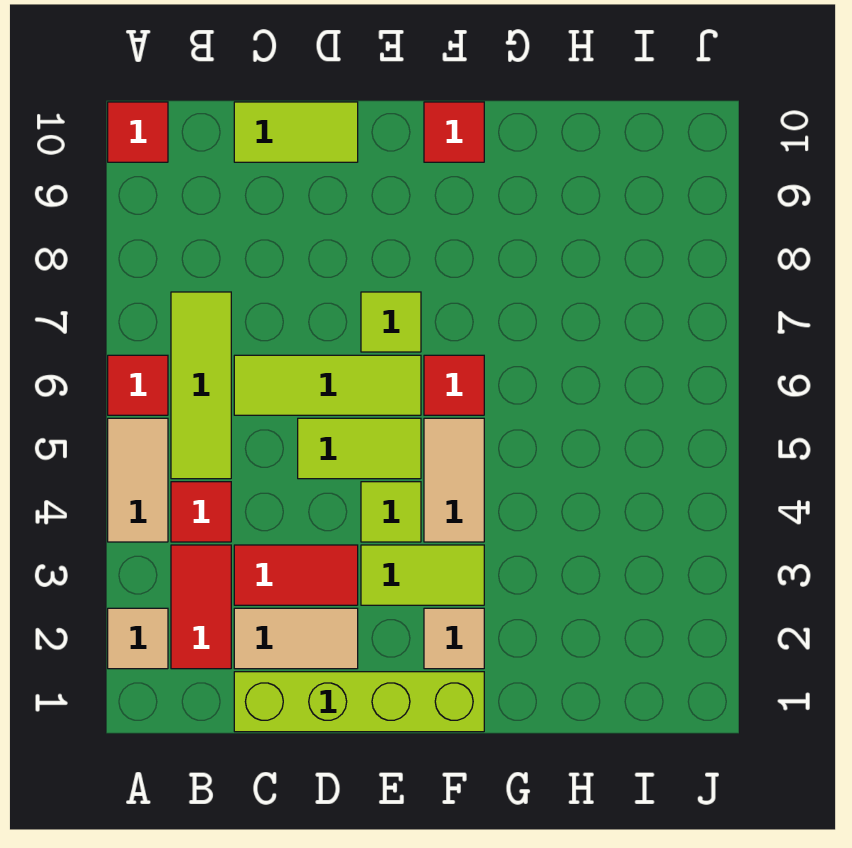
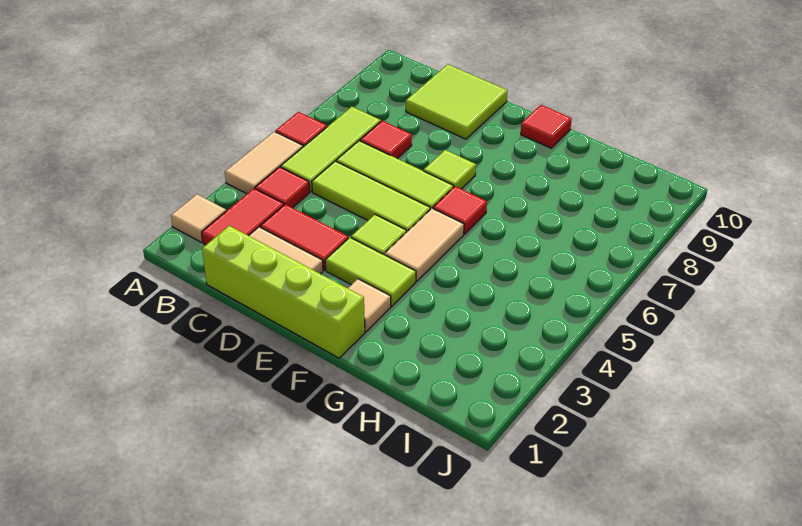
red 1x1 tile [108,102,168,162] -> red 1x1 tile moved to [360,121,412,159]
lime 1x2 tile [234,102,358,162] -> lime 2x2 tile [406,64,507,139]
lime 1x2 tile [298,418,421,479] -> lime 1x3 tile [312,161,430,232]

